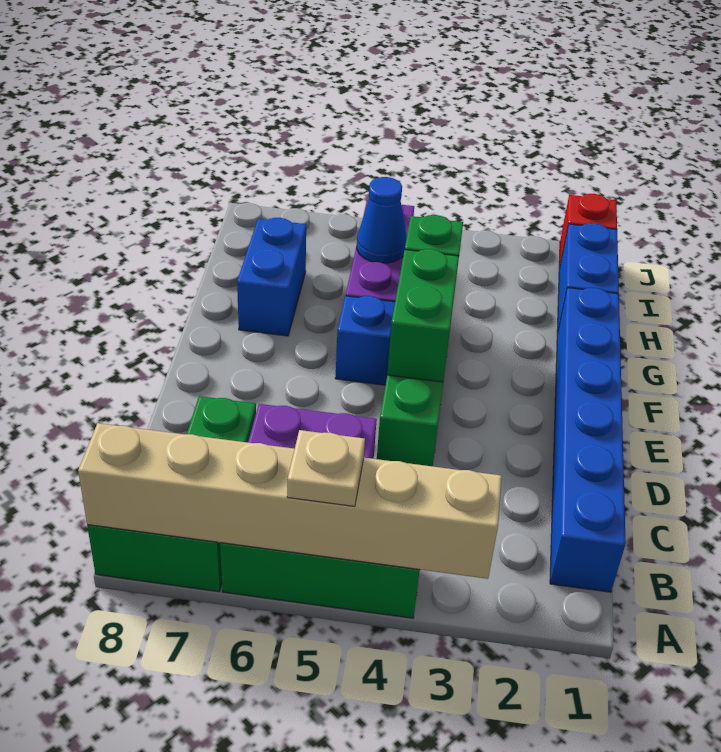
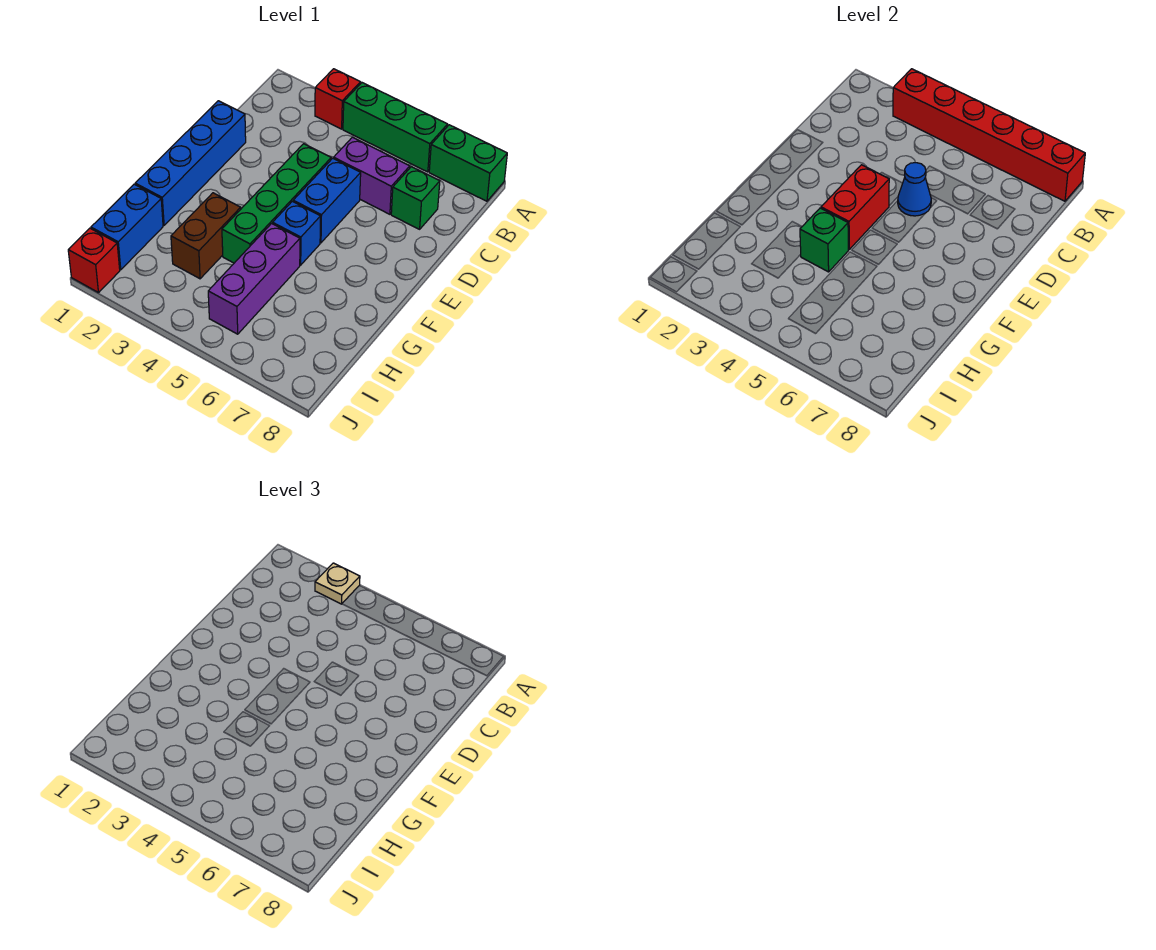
none -> red 1x1 brick [315,69,361,129]
tan 1x6 brick [78,423,502,579] -> red 1x6 brick [893,69,1085,201]
tan 1x1 plate [287,430,365,506] -> tan 1x1 plate moved to [315,563,360,604]
blue 1x6 brick [550,288,626,592] -> blue 1x4 brick [135,101,246,225]
green 1x2 brick [387,249,459,382] -> red 1x2 brick [821,165,889,249]
none -> brown 1x2 brick [171,193,241,279]
blue 1x2 brick [237,218,306,336] -> blue 1x2 brick moved to [293,158,361,243]
blue 1x1 cone [357,177,407,263] -> blue 1x1 cone moved to [898,163,931,216]

